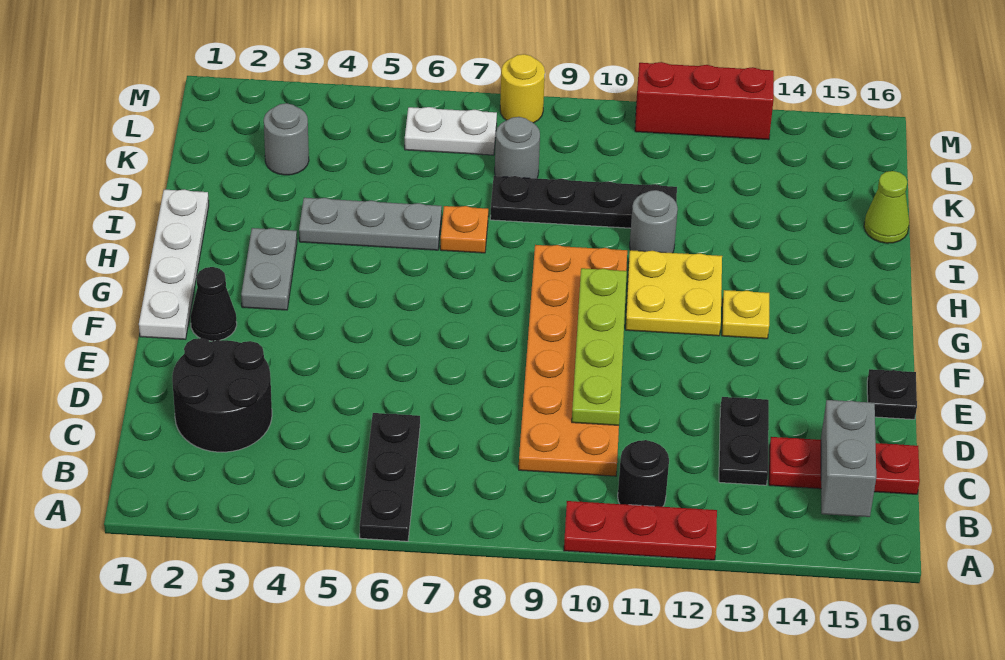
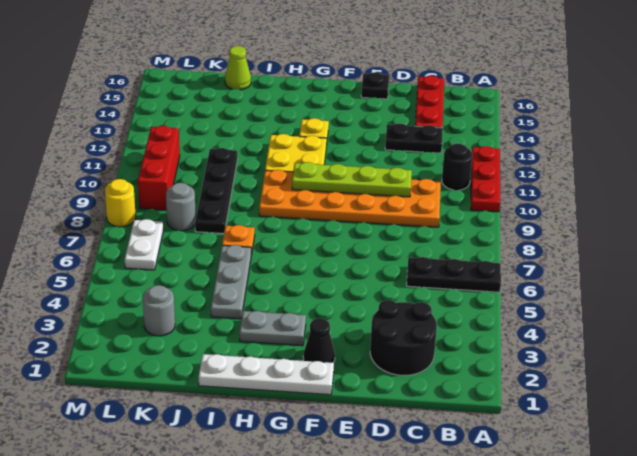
grey 1x2 brick [821,400,876,517] -> none
grey 1x1 round brick [630,190,678,253] -> none
red 1x3 brick [635,62,774,140] -> red 1x3 brick moved to [138,126,180,210]

